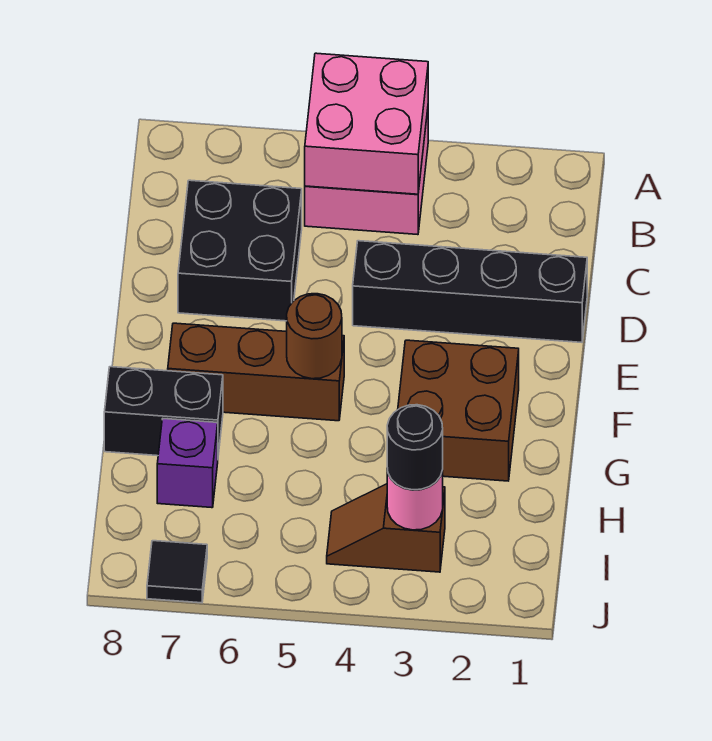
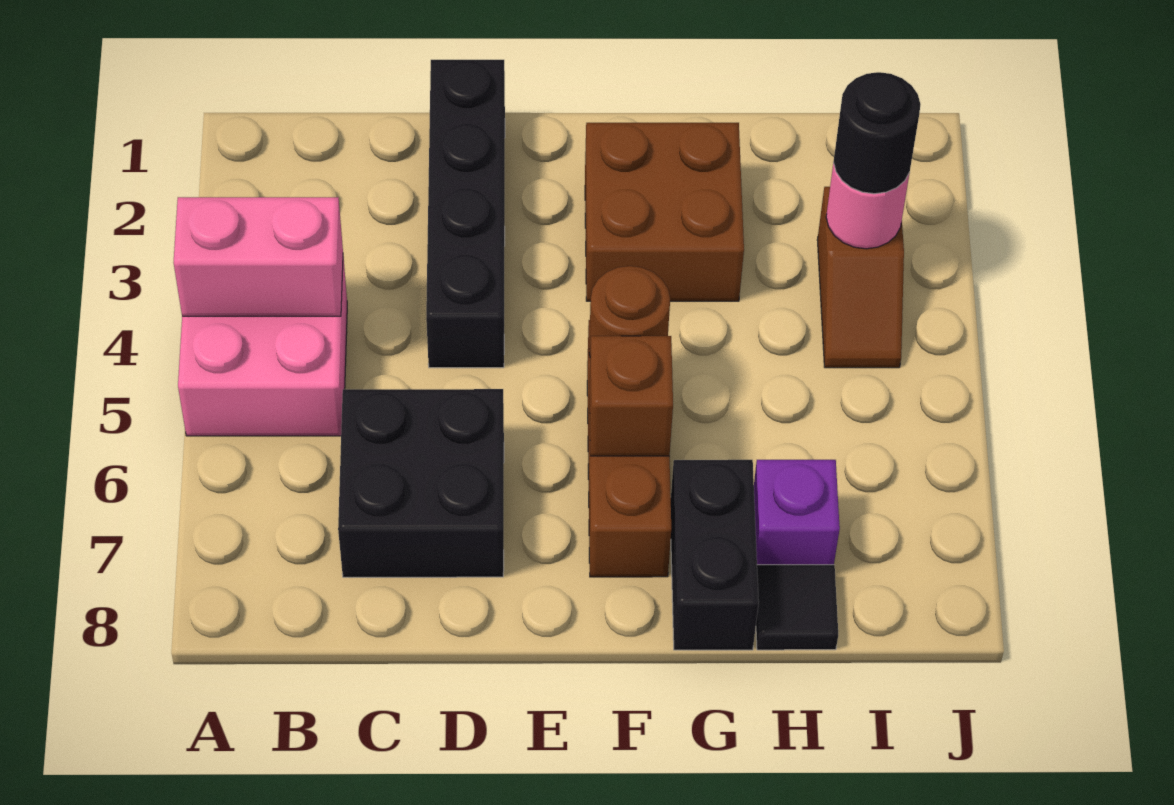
pink 2x2 brick [305,53,428,194] -> pink 1x2 brick [174,197,343,316]
none -> brown 1x1 brick [590,336,673,456]
black 1x1 tile [147,541,207,603] -> black 1x1 tile moved to [756,565,838,650]

